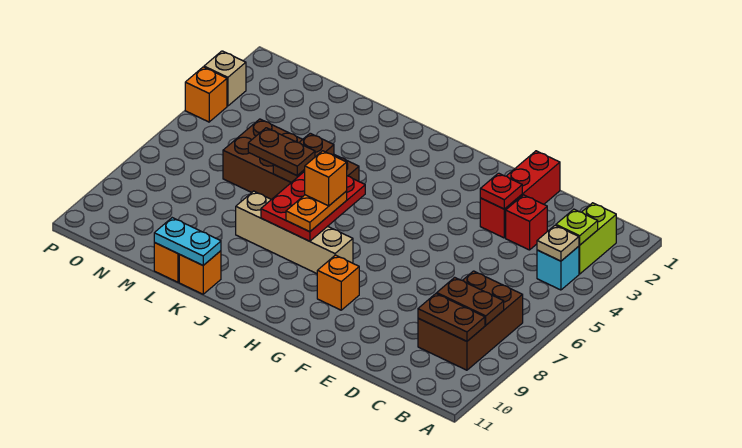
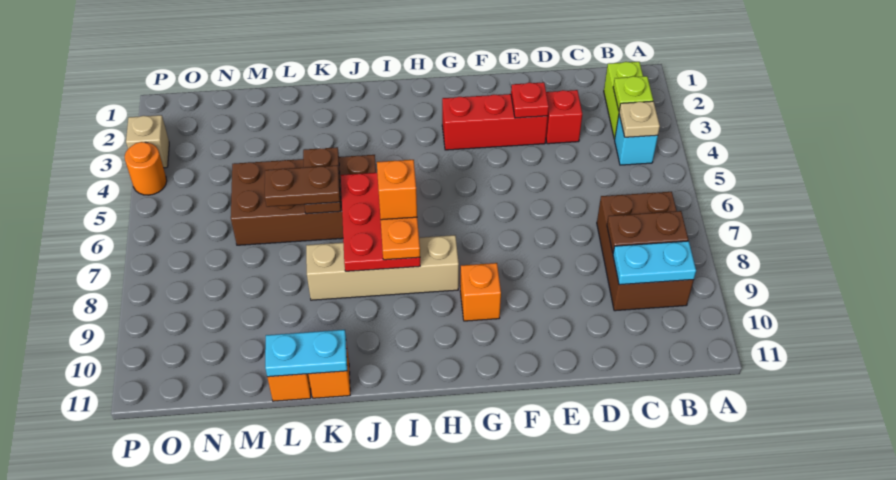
brown 1x2 plate [418,294,485,341] -> cyan 1x2 plate [613,241,696,285]
red 1x3 brick [480,151,560,238] -> red 1x3 brick turned to [442,94,548,150]
orange 1x1 brick [185,67,227,122] -> orange 1x1 round brick [125,142,167,195]

